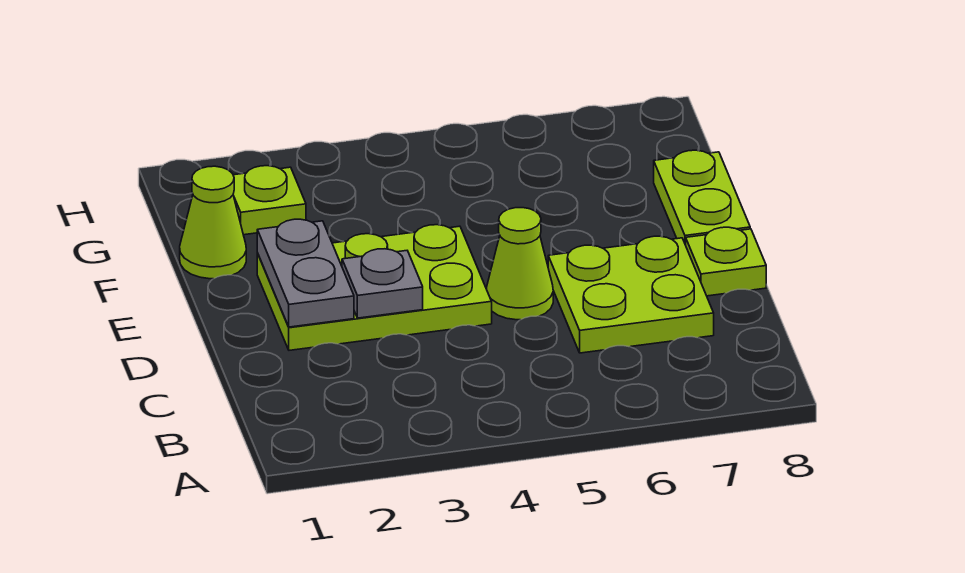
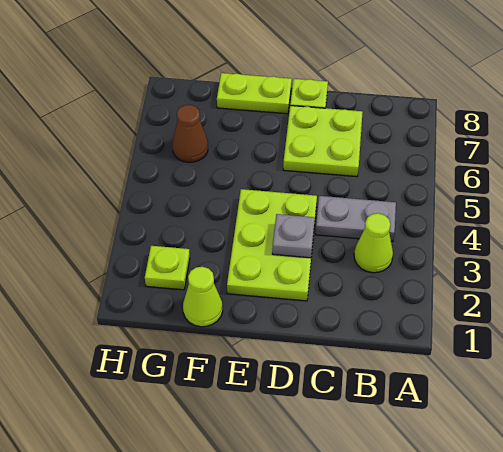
grey 1x2 plate [257,219,354,327] -> grey 1x2 plate moved to [316,196,396,242]
lime 1x1 cone [486,208,553,320] -> lime 1x1 cone moved to [354,213,393,273]
none -> brown 1x1 cone [172,105,208,162]

